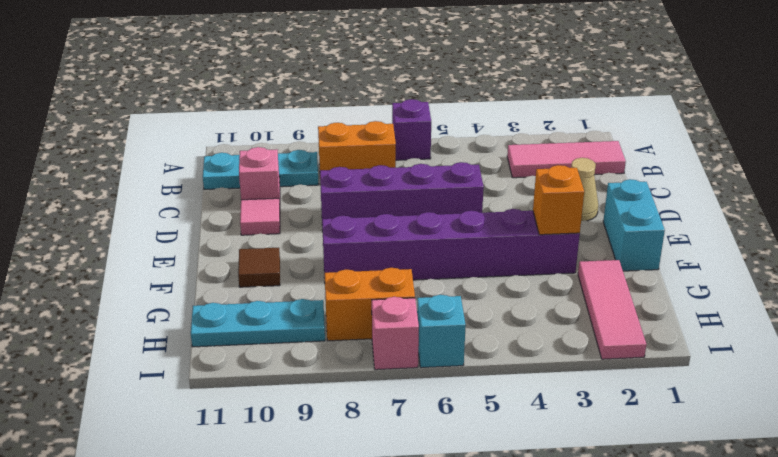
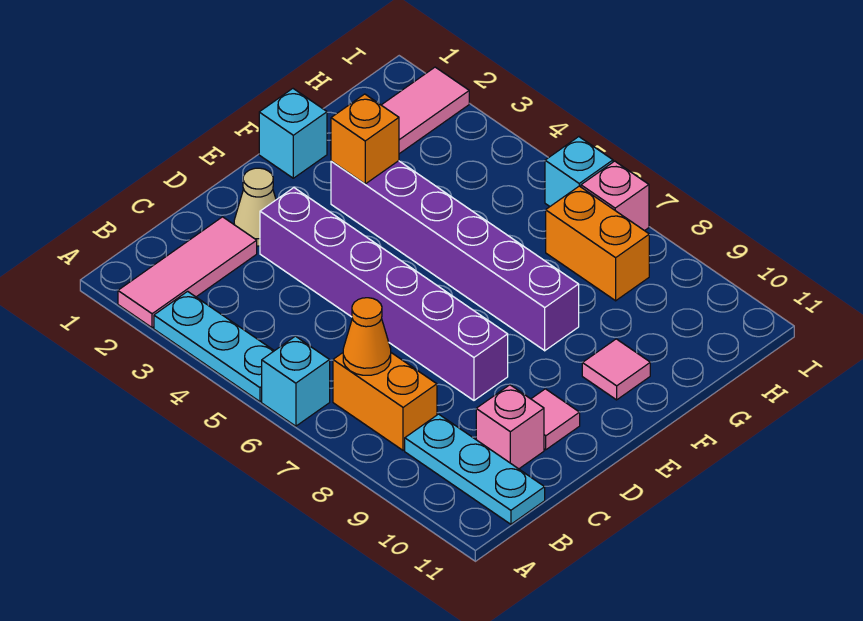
purple 1x1 brick [392,99,431,160] -> cyan 1x1 brick [262,336,330,426]
pink 1x3 tile [507,141,626,178] -> pink 1x3 tile turned to [118,217,257,328]
none -> orange 1x1 cone [343,298,391,375]
purple 1x4 brick [320,162,484,232] -> purple 1x6 brick [260,188,508,400]
cyan 1x2 brick [603,179,665,271] -> cyan 1x1 brick [259,89,327,178]
brown 1x1 tile [238,248,280,287] -> pink 1x1 tile [582,339,650,400]
cyan 1x3 plate [191,299,325,347] -> cyan 1x3 plate moved to [154,291,274,402]

